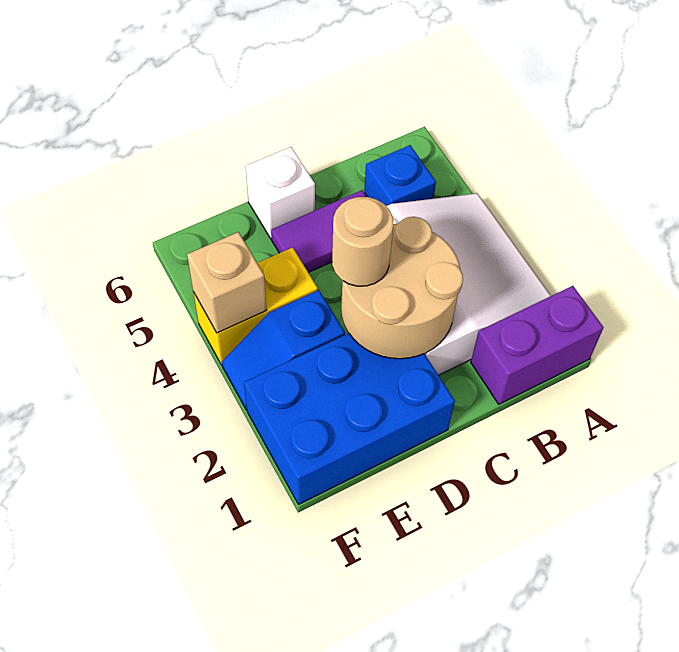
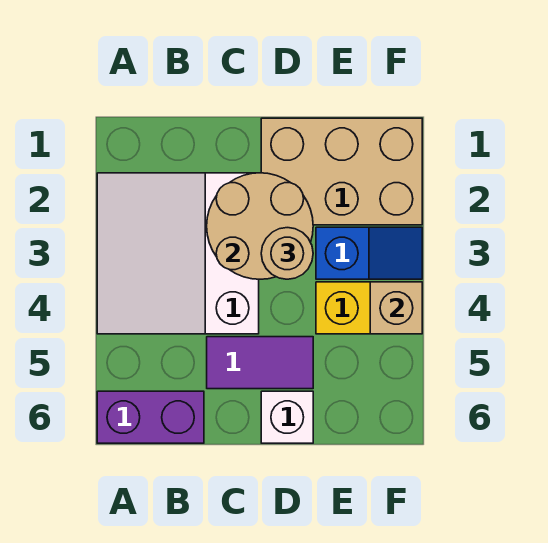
purple 1x2 brick [471,286,603,404] -> purple 1x2 brick moved to [97,391,204,443]
blue 1x1 brick [364,145,436,206] -> none
blue 2x3 brick [244,333,455,505] -> tan 2x3 brick [261,118,422,225]

